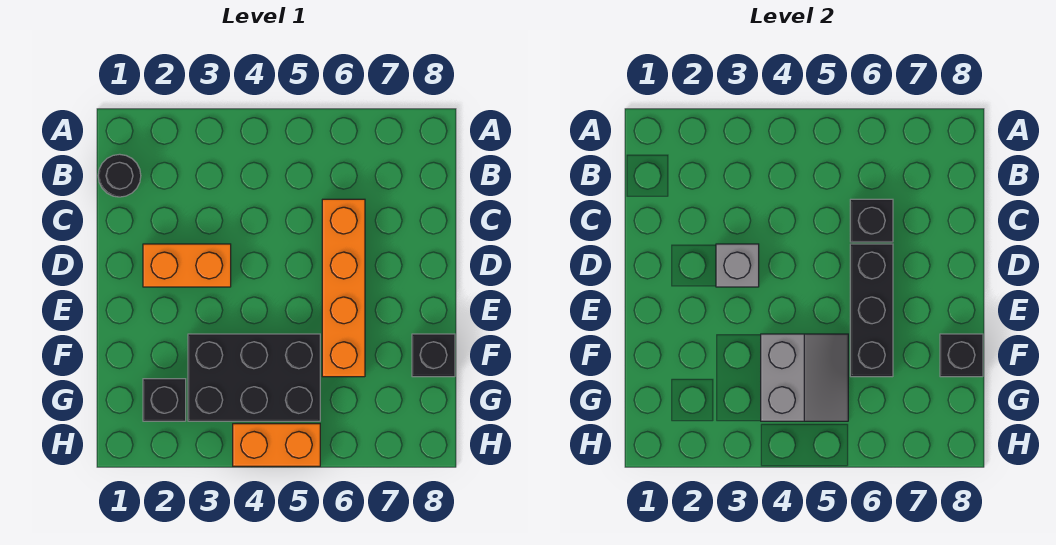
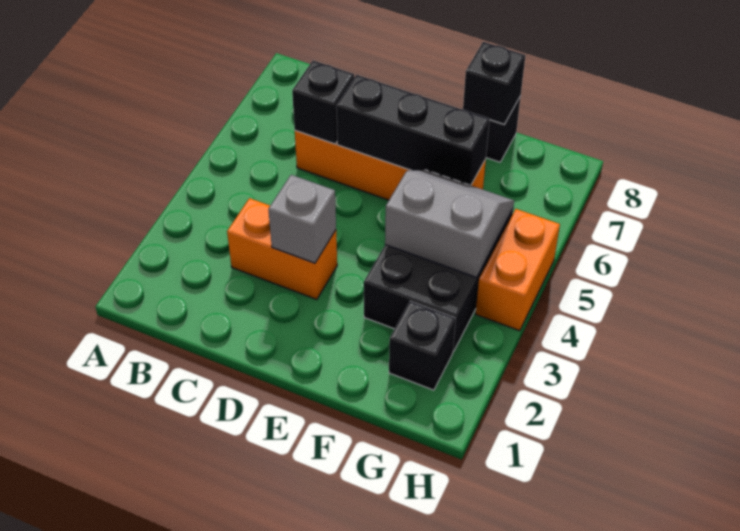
black 1x1 round brick [98,154,141,197] -> none
orange 1x2 brick [143,244,231,287] -> orange 1x2 brick turned to [227,198,337,300]

